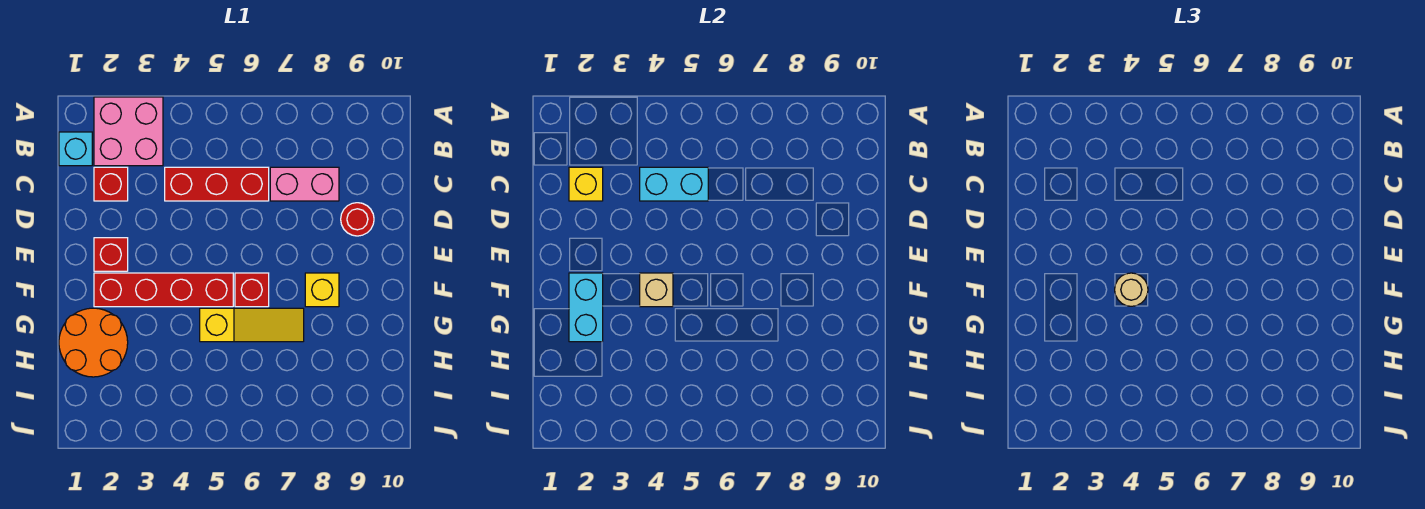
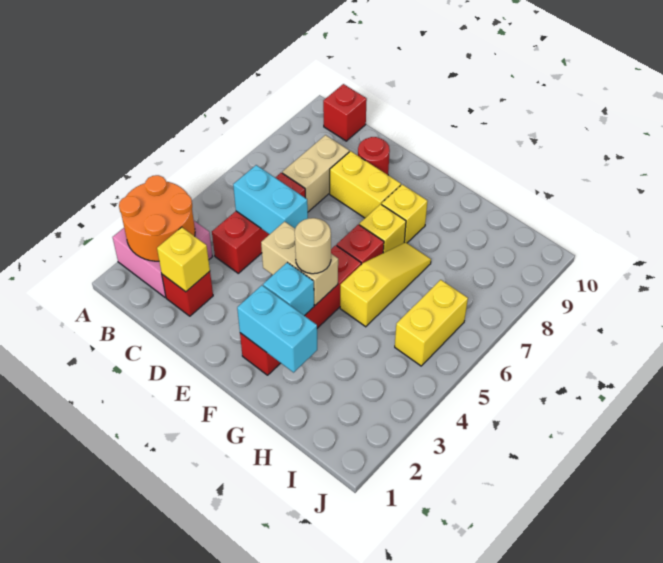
cyan 1x1 brick [59,132,92,166] -> cyan 1x1 brick moved to [263,262,314,316]
cyan 1x2 brick [640,167,708,201] -> cyan 1x2 brick turned to [233,165,308,234]
pink 1x2 brick [270,167,339,201] -> tan 1x2 brick [282,135,349,212]
none -> yellow 1x2 brick [330,151,401,218]
red 1x1 brick [94,238,128,271] -> red 1x1 brick moved to [323,84,367,141]
tan 1x1 brick [640,273,673,307] -> tan 1x2 brick [261,221,338,305]
none -> yellow 1x1 brick [359,204,406,253]
orange 2x2 round brick [59,308,128,377] -> orange 2x2 round brick moved to [119,175,195,261]
none -> yellow 1x2 brick [395,280,468,366]

